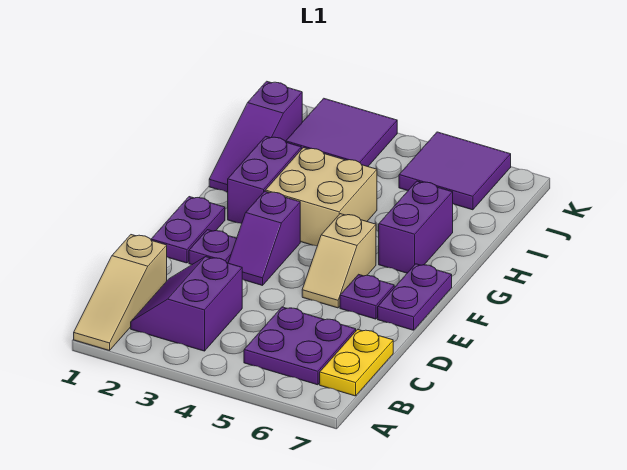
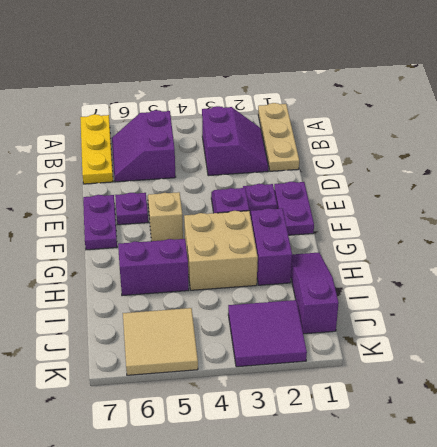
tan 1x3 slope [74,235,167,351] -> tan 1x3 plate [258,103,299,171]
purple 2x2 plate [244,307,356,385] -> purple 2x2 slope [112,110,176,182]
yellow 1x2 plate [320,329,393,396] -> yellow 1x3 plate [80,114,113,184]
purple 1x2 brick [379,181,453,273] -> purple 1x2 brick turned to [118,239,189,296]
purple 2x2 tile [399,132,511,210] -> tan 2x2 tile [123,308,198,375]

